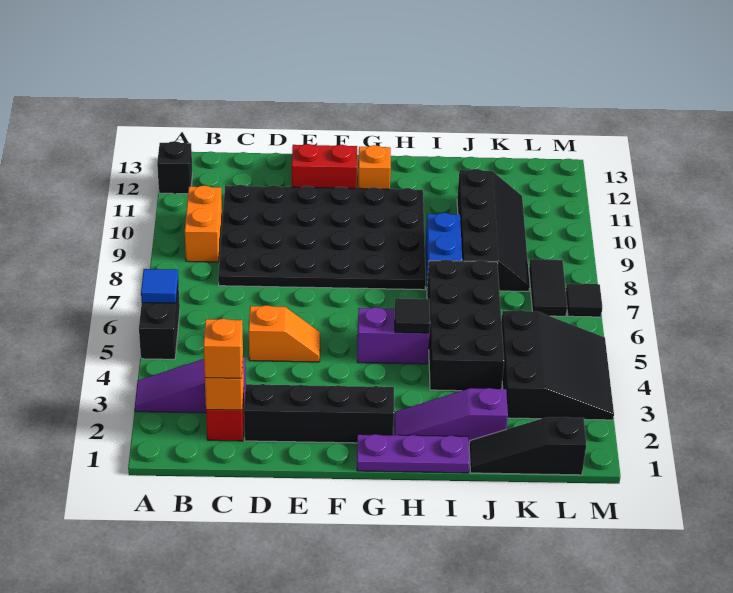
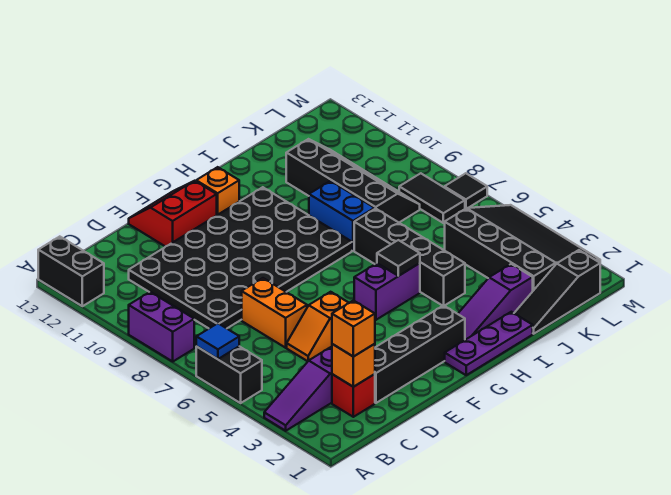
none -> purple 1x2 brick [129,292,194,361]
black 1x1 brick [157,141,192,194] -> black 1x2 brick [38,237,104,306]
orange 1x2 brick [185,185,222,262] -> orange 1x2 brick moved to [242,278,307,348]
orange 1x2 slope [249,305,320,362] -> orange 1x2 slope turned to [287,292,349,361]
black 2x4 brick [427,260,504,391] -> black 1x4 brick [354,209,465,306]
black 3x3 slope [502,310,614,420] -> black 3x4 slope [445,205,600,291]

